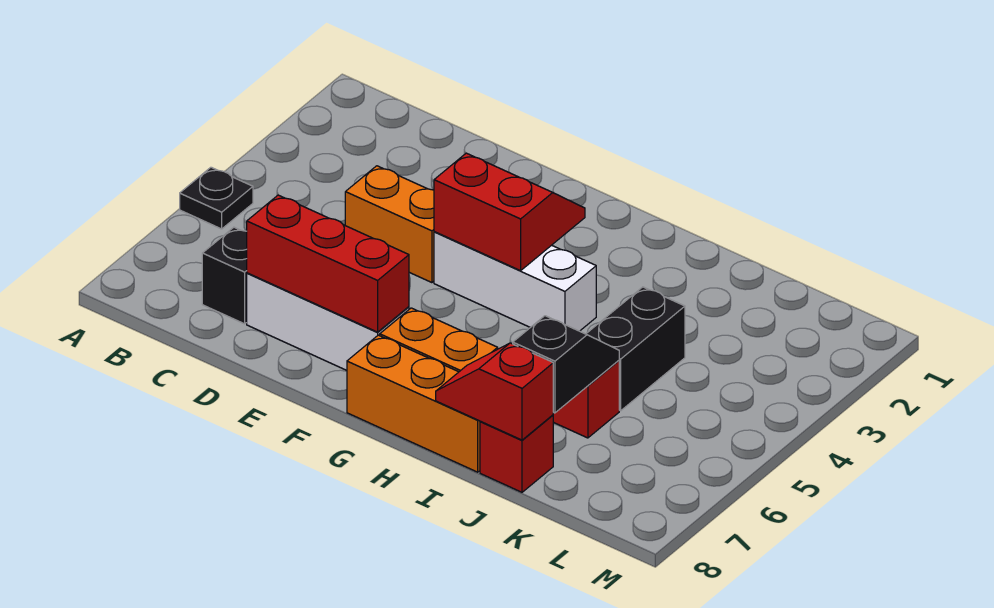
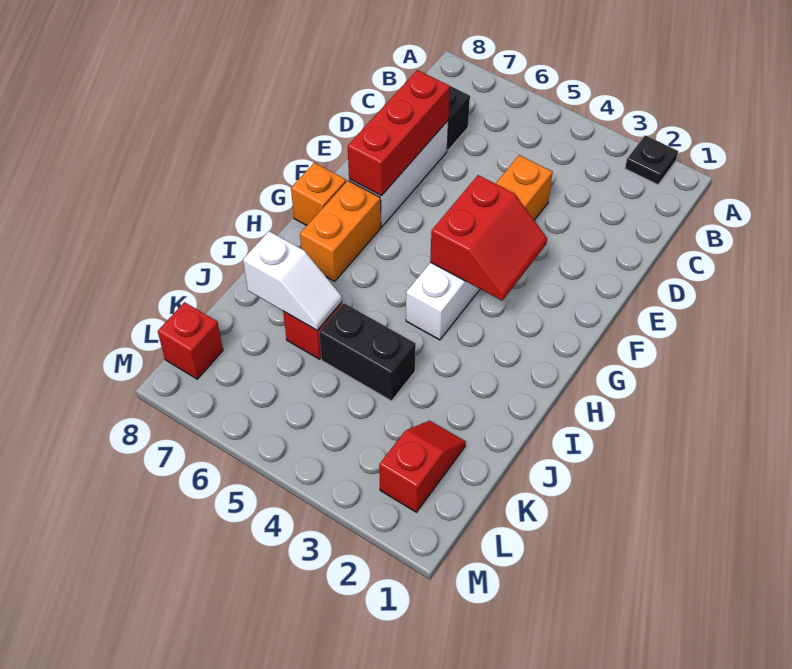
black 1x1 plate [180,167,253,229] -> black 1x1 plate moved to [625,135,678,185]
orange 1x3 brick [347,335,480,472] -> orange 1x1 brick [291,163,346,225]
red 1x2 slope [436,343,553,440] -> red 1x2 slope moved to [379,421,466,512]
black 1x2 slope [513,316,619,413] -> white 1x2 slope [243,231,342,330]
red 1x1 brick [480,415,553,492] -> red 1x1 brick moved to [158,302,223,379]

